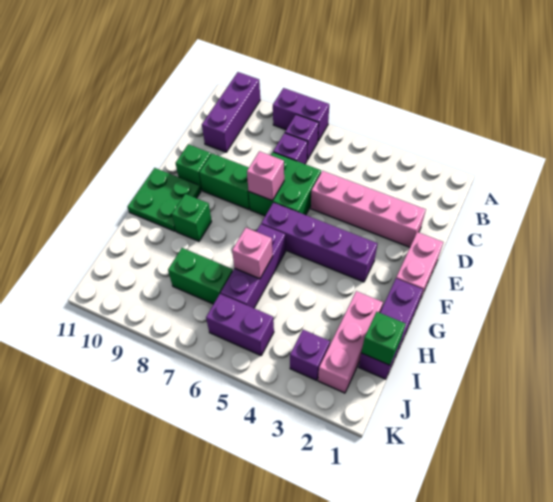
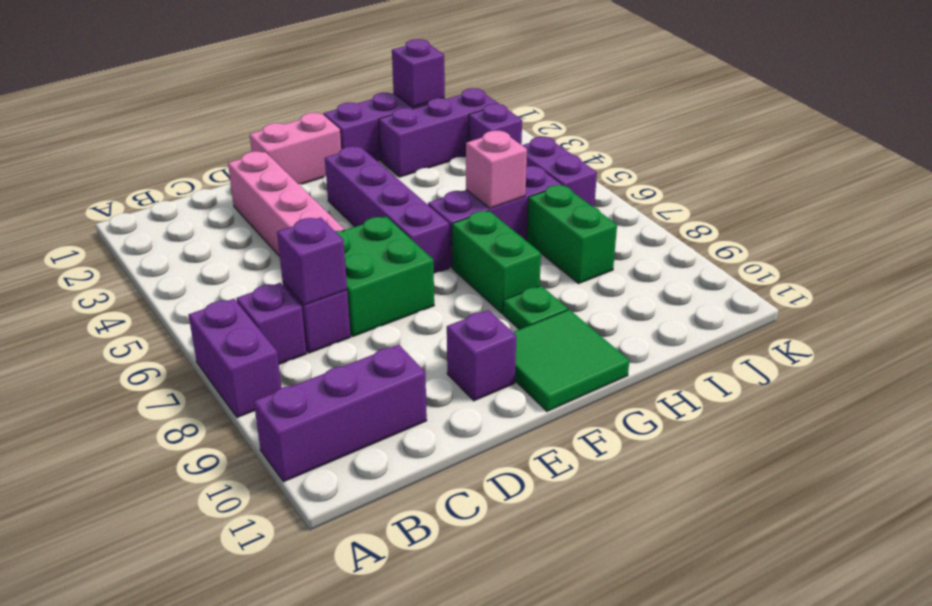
none -> purple 1x1 brick [277,217,347,305]
pink 1x1 brick [247,151,284,201] -> none
green 1x2 brick [199,154,250,209] -> green 1x2 brick moved to [452,211,541,314]
green 1x1 brick [176,144,211,190] -> purple 1x1 brick [447,310,516,401]
green 2x2 plate [128,168,201,231] -> green 2x2 tile [513,310,629,411]
green 1x1 brick [172,194,212,241] -> green 1x1 plate [503,286,568,330]
pink 1x3 brick [318,291,383,393] -> purple 1x3 brick [379,88,499,177]
green 1x1 brick [362,312,406,365] -> purple 1x1 brick [392,39,445,107]

